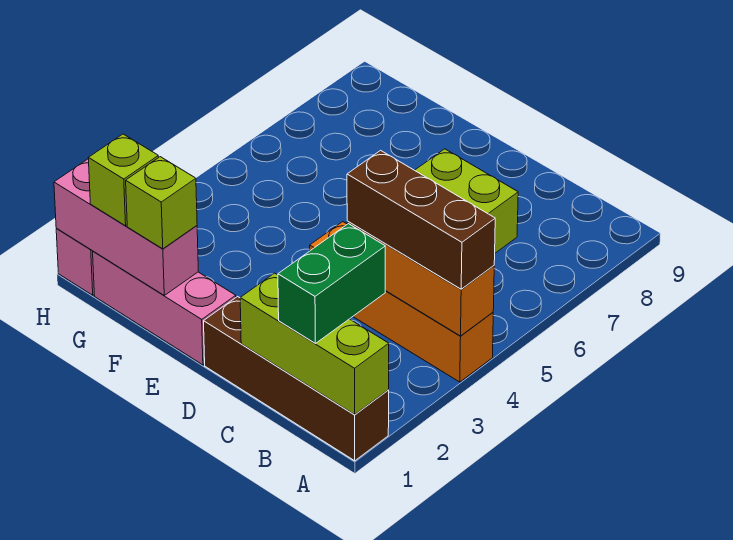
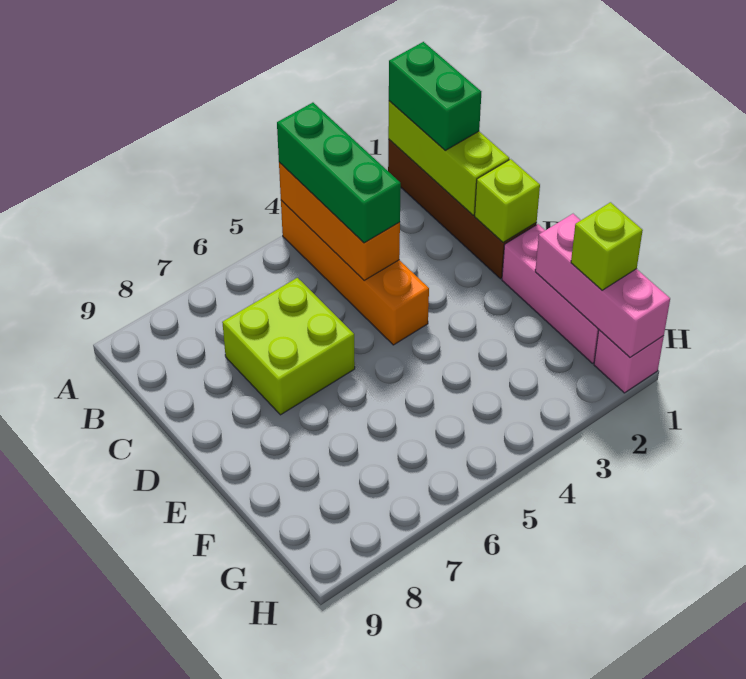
brown 1x3 brick [347,150,495,289] -> green 1x3 brick [277,103,401,243]
green 1x2 brick [278,224,385,343] -> green 1x2 brick turned to [389,42,481,150]
lime 1x1 brick [126,157,197,249] -> lime 1x1 brick moved to [475,159,540,242]

